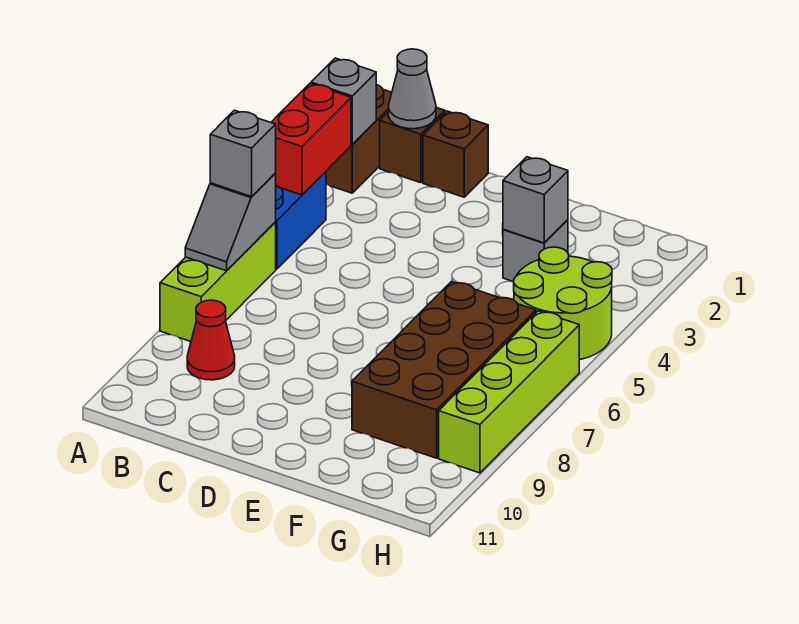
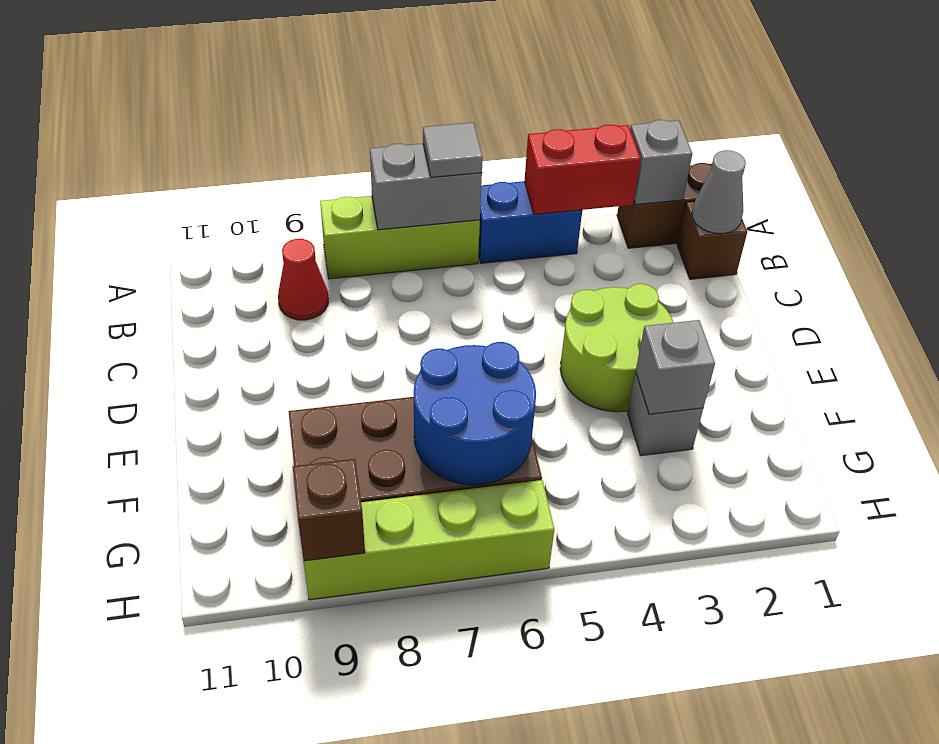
grey 1x2 slope [185,173,276,271] -> grey 1x2 brick [370,144,482,230]
grey 1x1 brick [210,110,276,197] -> grey 1x1 tile [423,123,483,177]
brown 1x1 brick [423,111,488,197] -> brown 1x1 brick moved to [293,459,365,561]
none -> blue 2x2 round brick [414,342,536,485]
lime 2x2 round brick [514,247,612,360] -> lime 2x2 round brick moved to [560,284,674,412]

